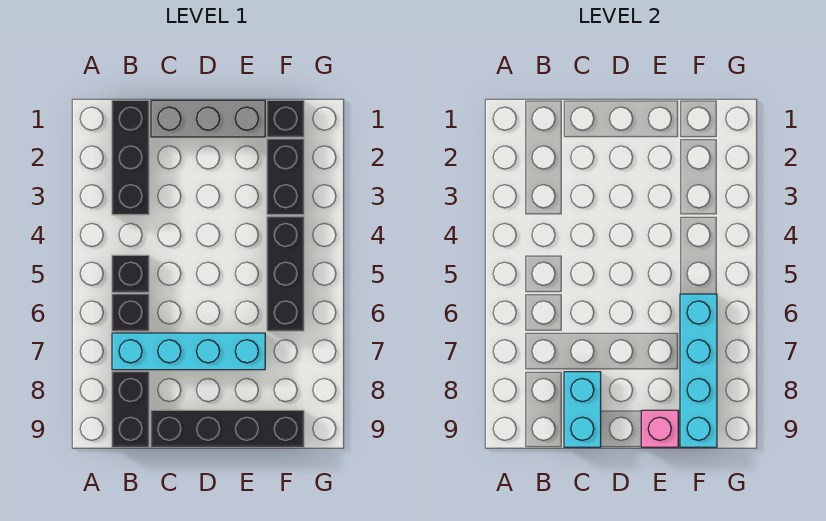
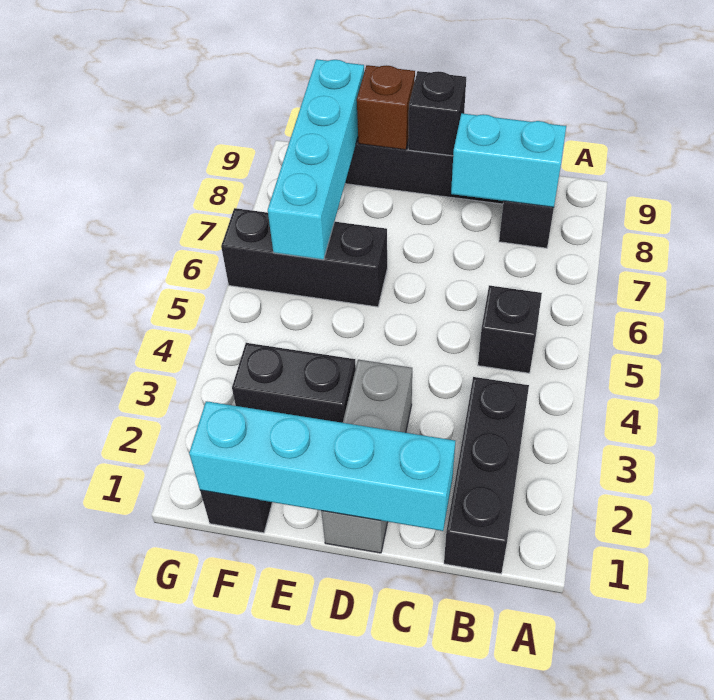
black 1x1 brick [112,294,149,331] -> black 1x1 brick moved to [408,71,466,156]
cyan 1x4 brick [112,333,265,370] -> cyan 1x4 brick moved to [189,401,455,531]
grey 1x3 brick [151,100,265,137] -> grey 1x3 brick turned to [321,360,412,553]
cyan 1x2 brick [564,372,601,447] -> cyan 1x2 brick turned to [451,113,566,207]
pink 1x1 brick [641,410,678,447] -> brown 1x1 brick [357,65,415,150]
black 1x2 brick [267,139,304,215] -> black 1x2 brick turned to [232,343,356,423]
black 1x3 brick [267,217,304,331] -> black 1x3 brick turned to [221,208,387,307]

